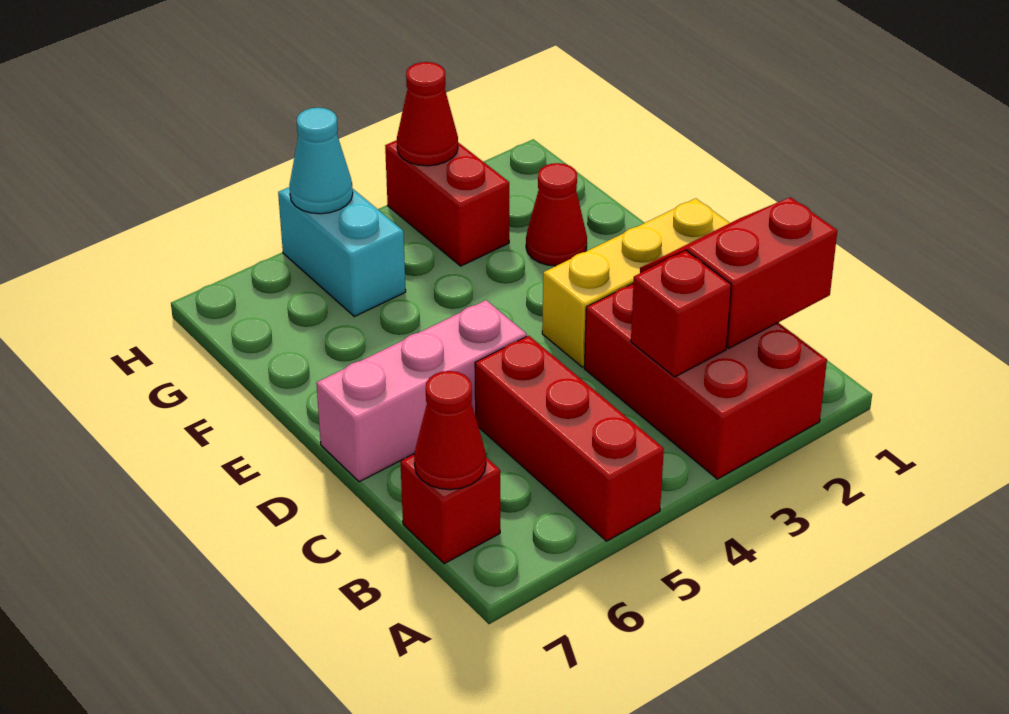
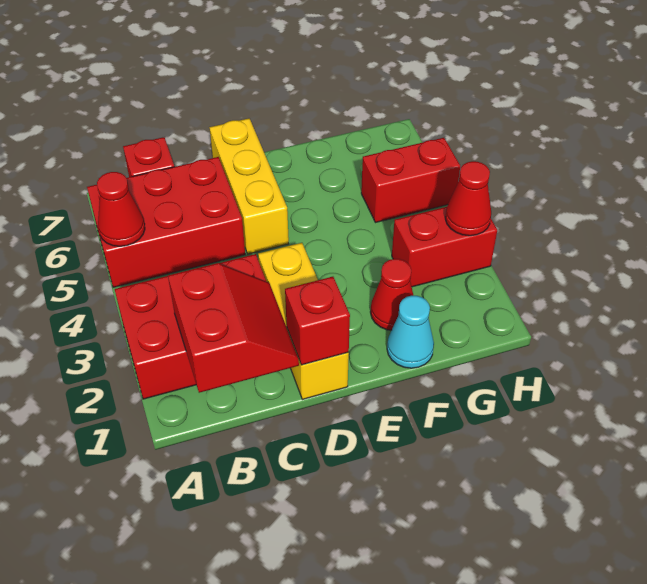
red 1x3 brick [475,336,664,541] -> red 2x3 brick [87,157,245,287]
red 1x1 brick [631,251,731,377] -> red 1x1 brick moved to [285,277,350,365]
red 1x1 cone [414,371,486,490] -> red 1x1 cone moved to [97,172,145,246]
pink 1x3 brick [316,300,527,482] -> yellow 1x3 brick [209,118,289,254]
cyan 1x2 brick [278,187,406,316] -> red 1x2 brick [361,138,460,223]
cyan 1x1 cone [289,108,353,214] -> cyan 1x1 cone moved to [387,296,434,368]

